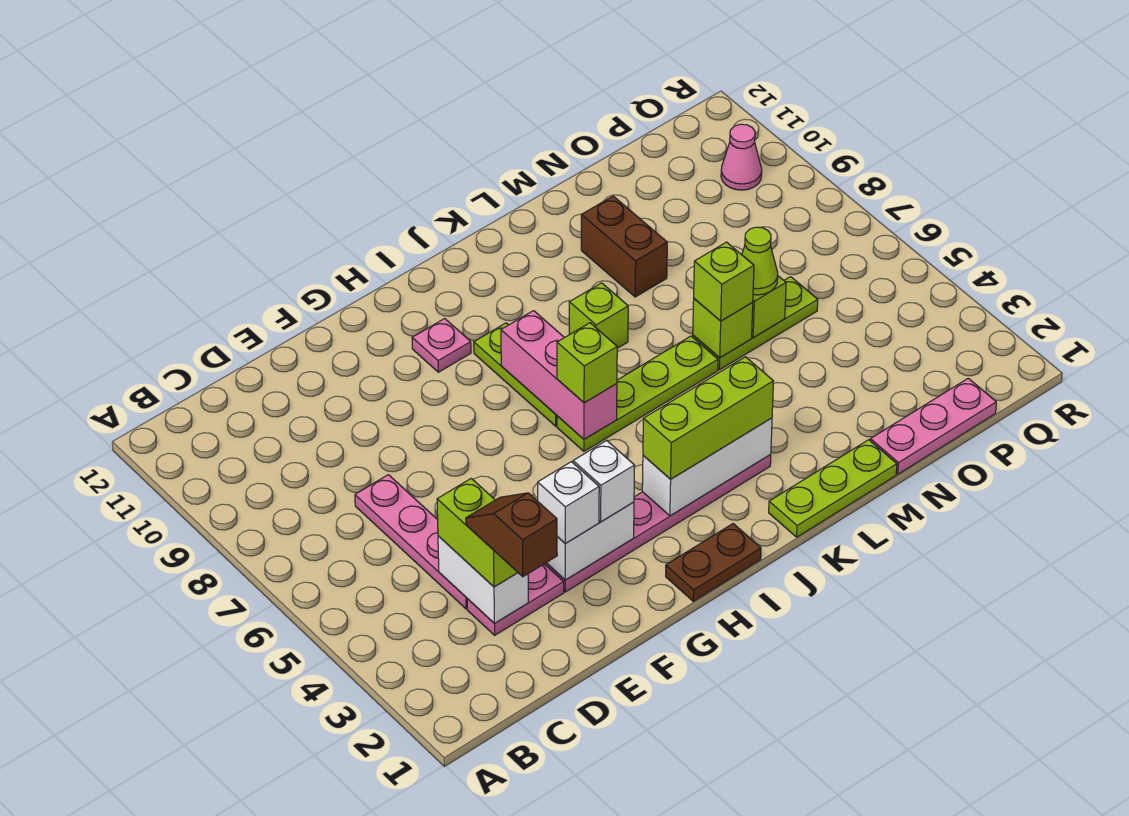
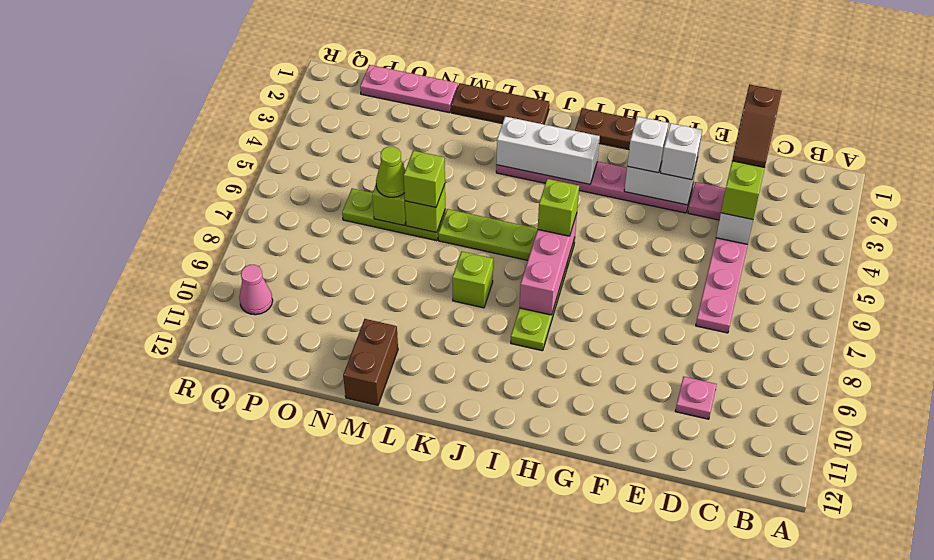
pink 1x1 plate [412,319,471,372] -> pink 1x1 plate moved to [675,377,717,419]
lime 1x3 brick [643,357,773,479] -> none
lime 1x3 plate [769,440,897,537] -> brown 1x3 plate [451,83,549,124]
brown 1x2 brick [581,196,667,297] -> brown 1x2 brick moved to [343,319,398,406]

